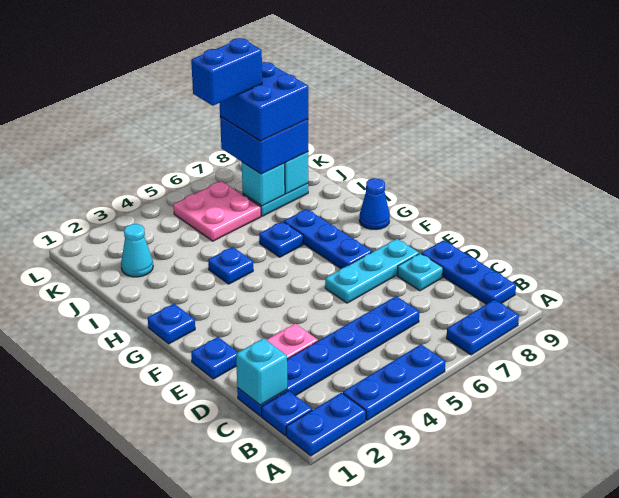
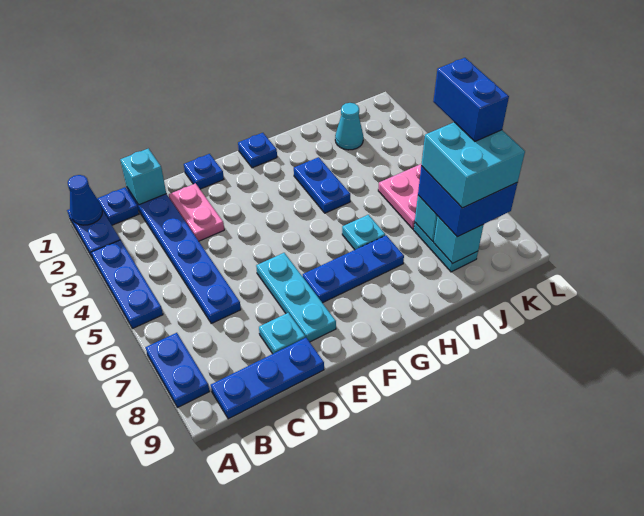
blue 1x1 cone [359,178,390,230] -> blue 1x1 cone moved to [68,175,103,225]
blue 1x1 plate [208,247,253,284] -> blue 1x2 plate [294,157,350,213]
blue 1x1 plate [259,222,303,257] -> cyan 1x1 plate [342,215,385,250]
blue 2x2 brick [220,62,308,141] -> cyan 2x2 brick [421,122,525,208]

